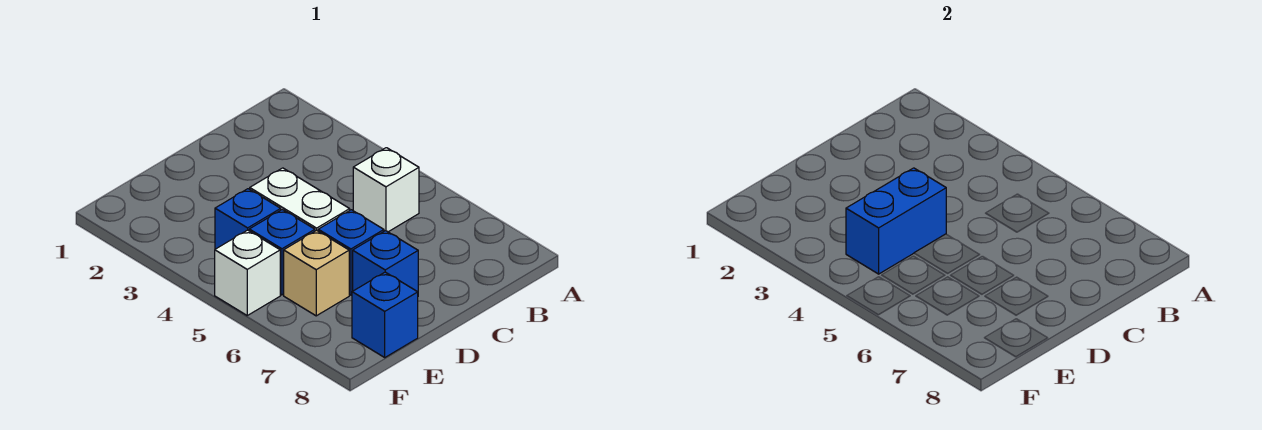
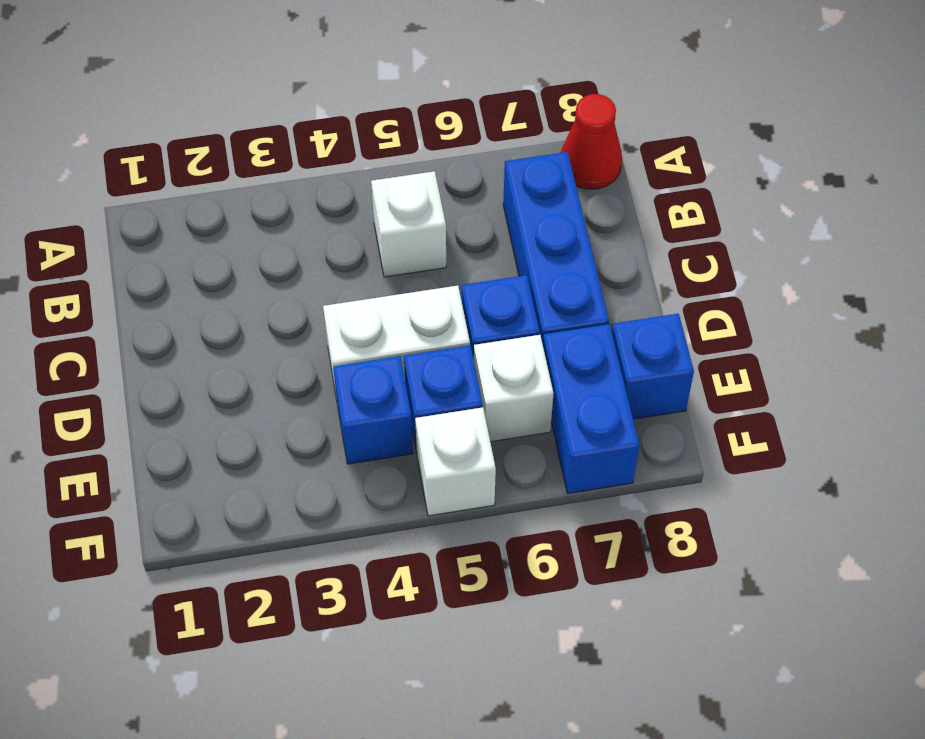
none -> red 1x1 cone [561,94,622,189]
blue 1x2 brick [846,168,946,274] -> blue 1x2 brick moved to [543,324,639,494]
blue 1x1 brick [353,231,418,292] -> blue 1x3 brick [503,152,609,344]
tan 1x1 brick [284,230,349,316] -> white 1x1 brick [474,335,553,442]

